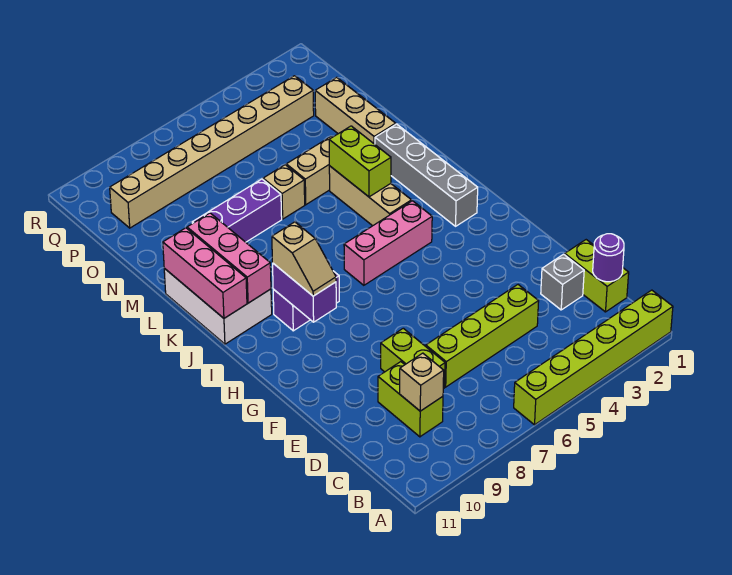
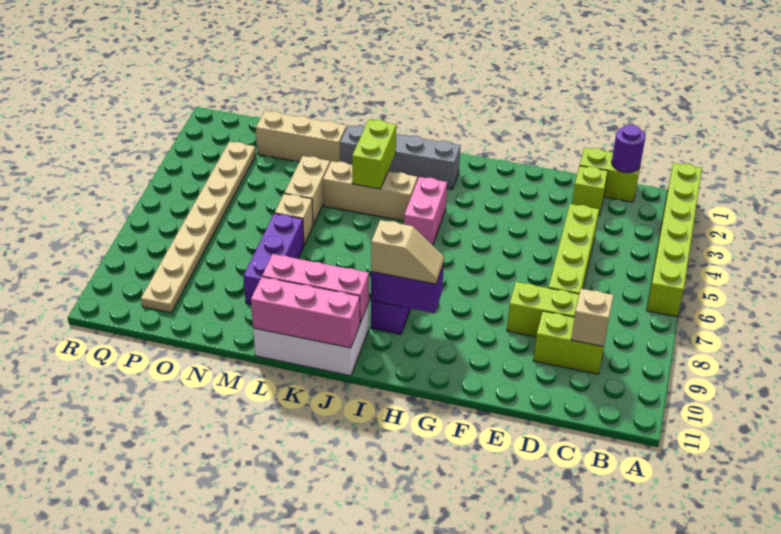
grey 1x1 brick [541,254,584,310] -> lime 1x1 brick [572,166,608,216]
pink 1x3 brick [344,201,432,285] -> pink 1x2 brick [404,177,447,245]
lime 1x2 brick [329,126,391,197] -> lime 1x2 brick turned to [352,120,396,189]
tan 1x8 brick [110,76,314,228] -> tan 1x8 plate [141,142,256,313]

